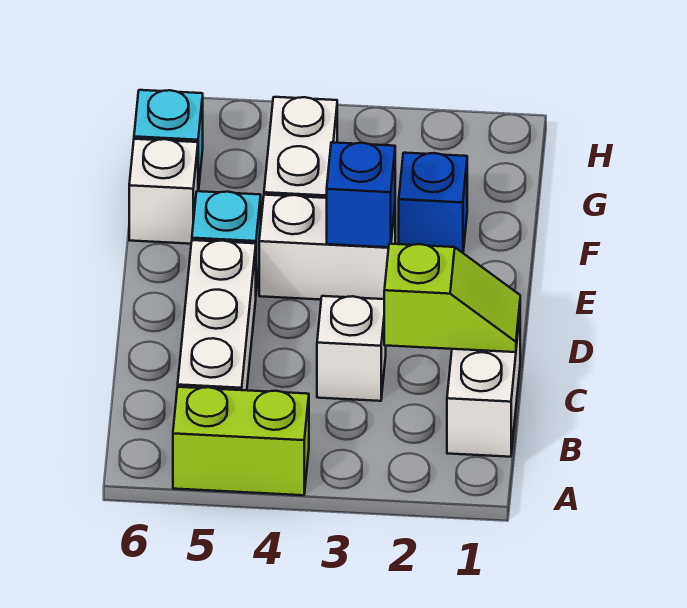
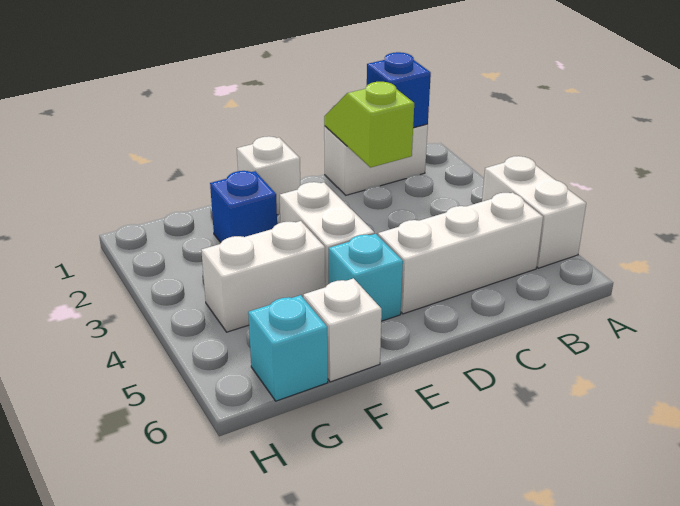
lime 1x2 brick [173,387,309,495] -> white 1x2 brick [482,156,586,268]
white 1x1 brick [317,296,386,401] -> white 1x1 brick moved to [237,136,300,215]
blue 1x1 brick [327,142,395,247] -> blue 1x1 brick moved to [367,52,431,128]

